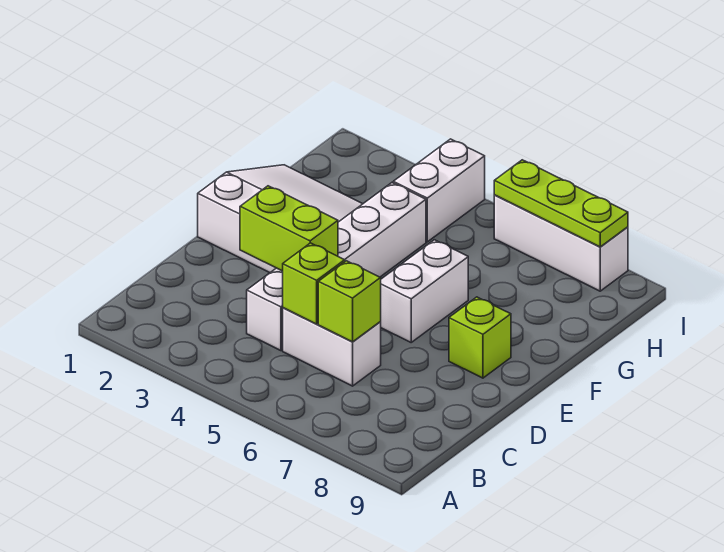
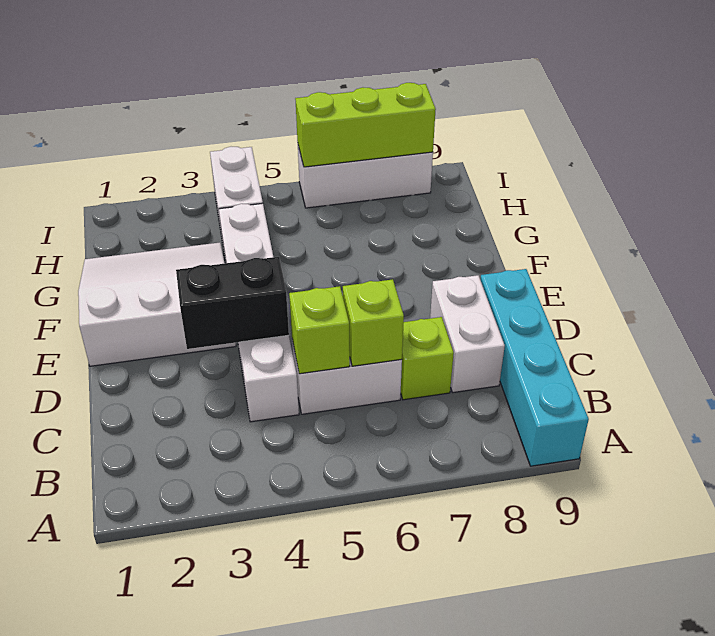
none -> cyan 1x4 brick [480,269,589,466]
lime 1x2 brick [240,186,338,271] -> black 1x2 brick [176,257,289,349]
white 1x2 brick [380,240,468,342] -> white 1x2 brick moved to [430,275,505,393]
lime 1x1 brick [449,297,511,378] -> lime 1x1 brick moved to [401,317,454,400]
lime 1x3 plate [494,160,628,247] -> lime 1x3 brick [295,83,436,167]

